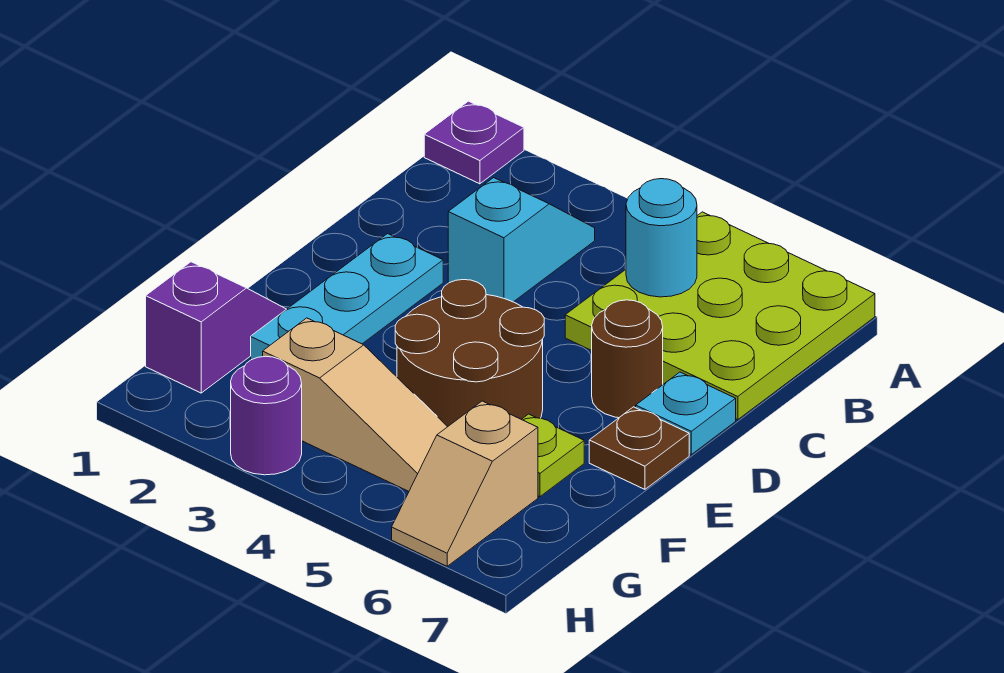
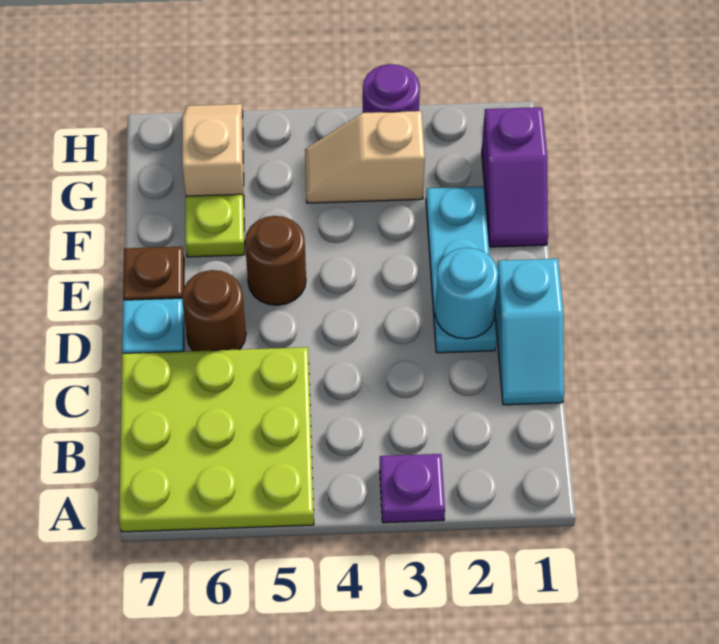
purple 1x1 plate [424,101,524,184] -> purple 1x1 plate moved to [380,454,445,523]
cyan 1x2 slope [448,178,595,302] -> cyan 1x2 slope moved to [495,259,564,405]
cyan 1x1 round brick [626,179,697,297] -> cyan 1x1 round brick moved to [435,248,498,339]
brown 2x2 round brick [395,280,544,427] -> brown 1x1 round brick [245,216,306,305]
tan 1x3 slope [263,318,447,491] -> tan 1x2 slope [305,111,425,203]

